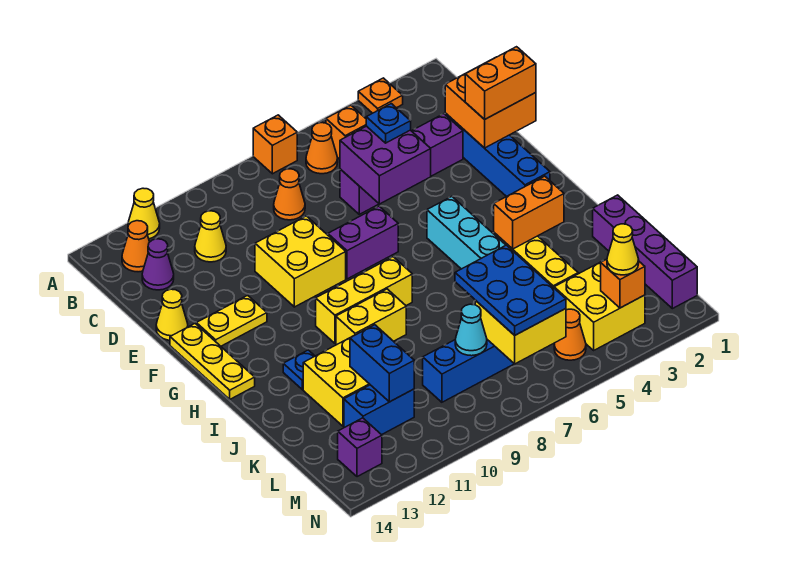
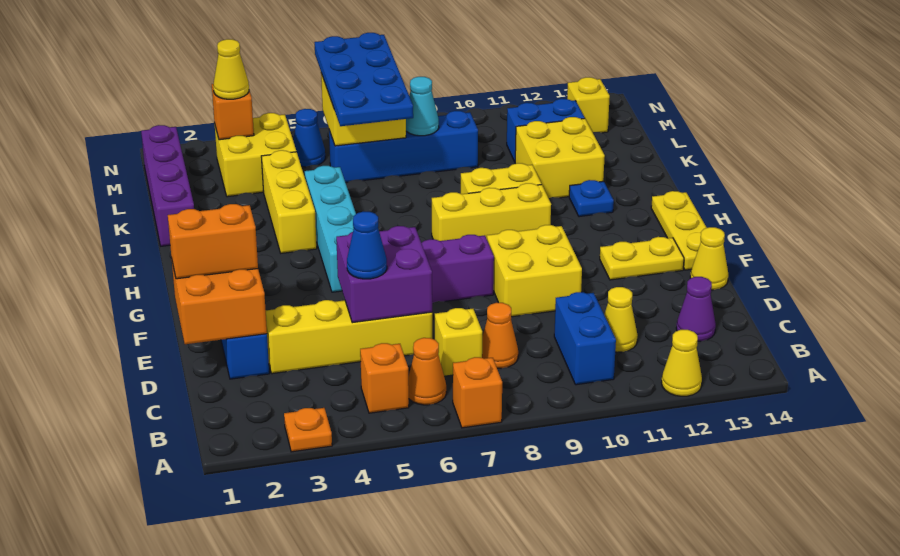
orange 1x1 cone [122,221,149,272] -> none
none -> yellow 1x1 brick [435,308,482,376]
purple 1x4 brick [340,114,463,214] -> yellow 1x4 brick [266,300,432,374]
blue 1x1 plate [366,104,411,143] -> blue 1x1 cone [347,211,387,279]
orange 1x2 brick [494,176,564,249] -> none
blue 2x3 plate [455,245,566,335] -> blue 2x4 plate [315,33,413,126]
blue 1x2 brick [350,325,414,402] -> blue 1x2 brick moved to [554,292,616,385]
orange 1x1 cone [554,309,586,360] -> blue 1x1 cone [293,109,325,167]
purple 1x1 brick [338,418,382,477] -> yellow 1x1 brick [567,77,610,133]

